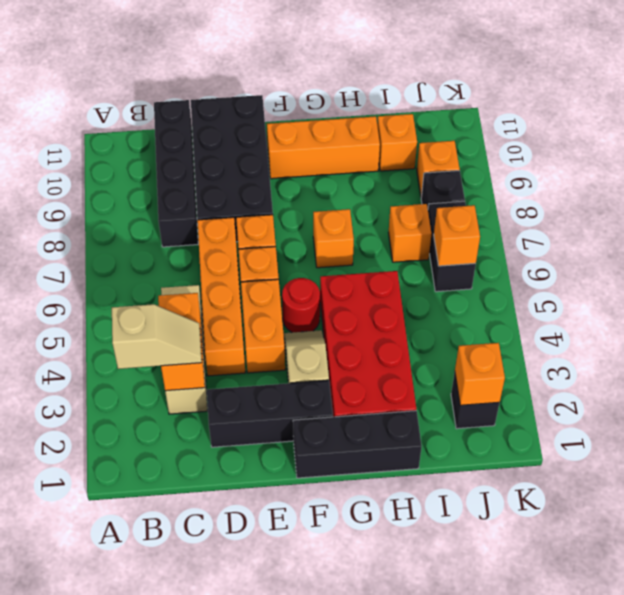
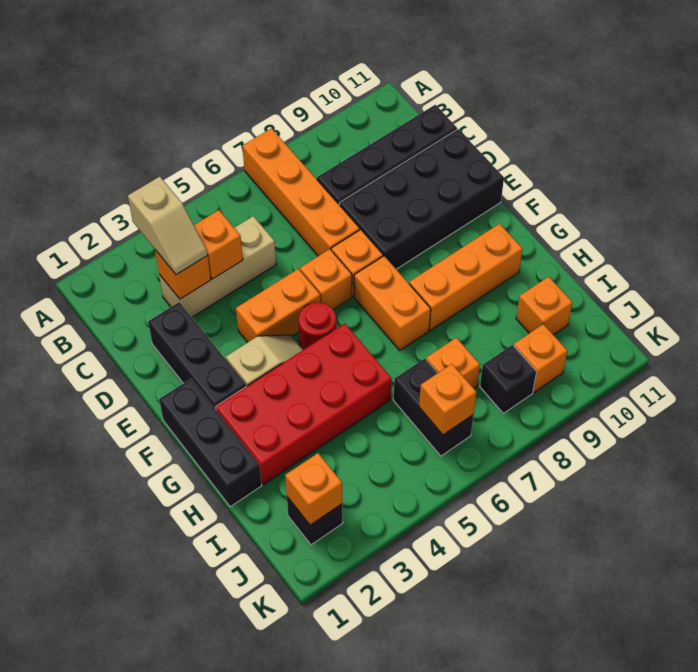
orange 1x4 brick [197,217,245,376] -> orange 1x4 brick turned to [242,128,360,256]
orange 1x3 brick [267,116,380,179] -> orange 1x3 brick turned to [409,224,523,330]
orange 1x1 brick [313,209,354,268] -> orange 1x2 brick [354,256,431,350]
black 1x2 brick [428,201,476,292] -> black 1x2 brick turned to [393,359,473,456]

